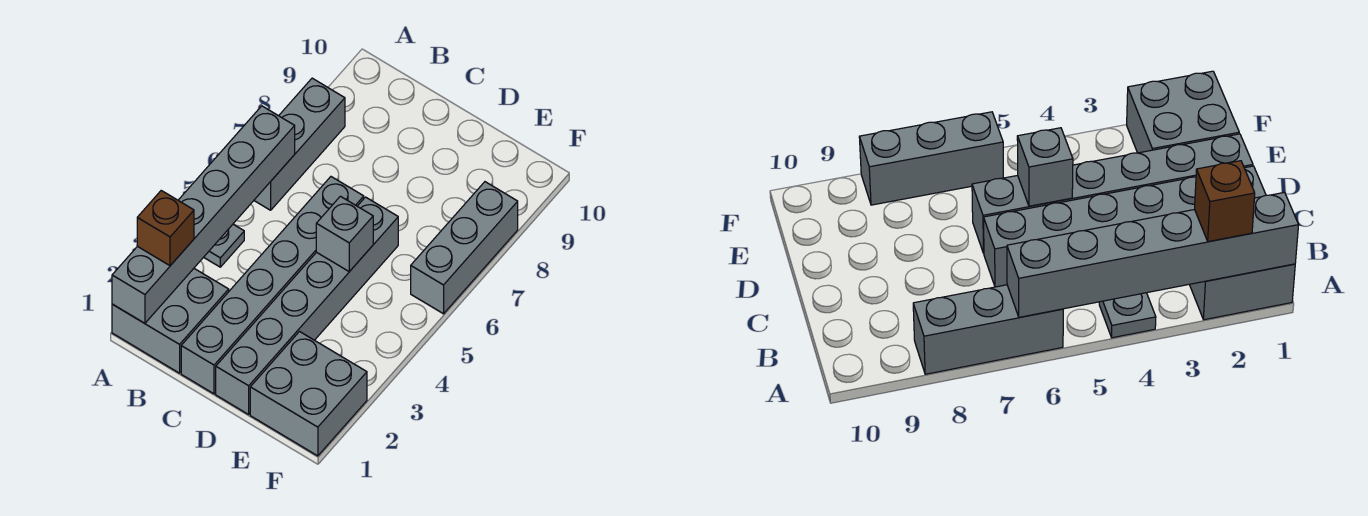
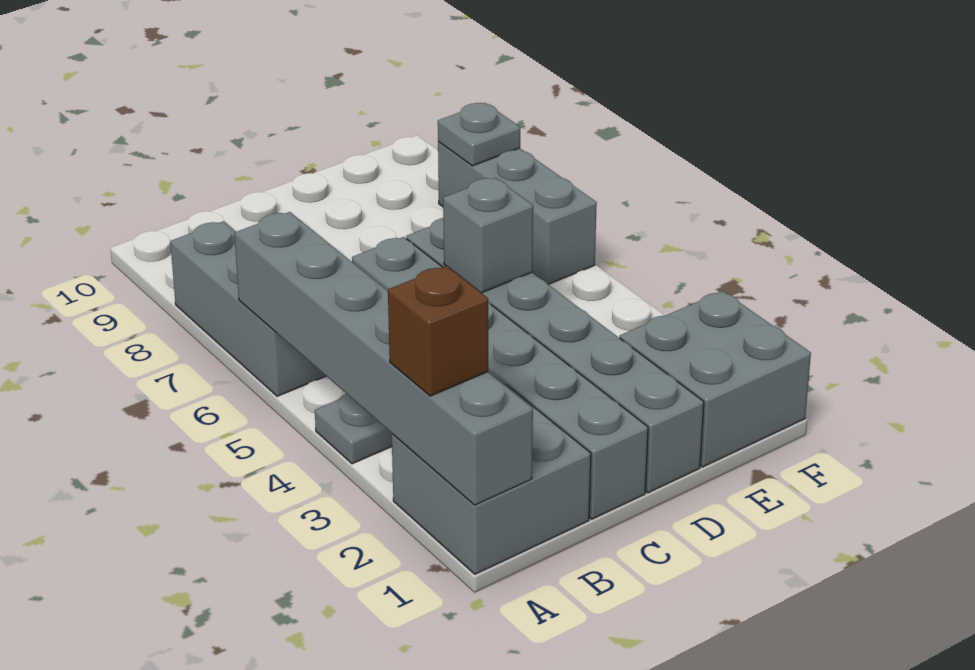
none -> grey 1x1 plate [438,103,520,166]

